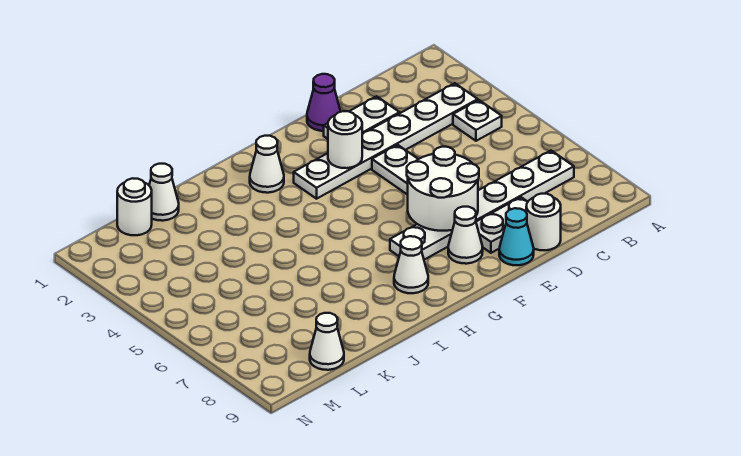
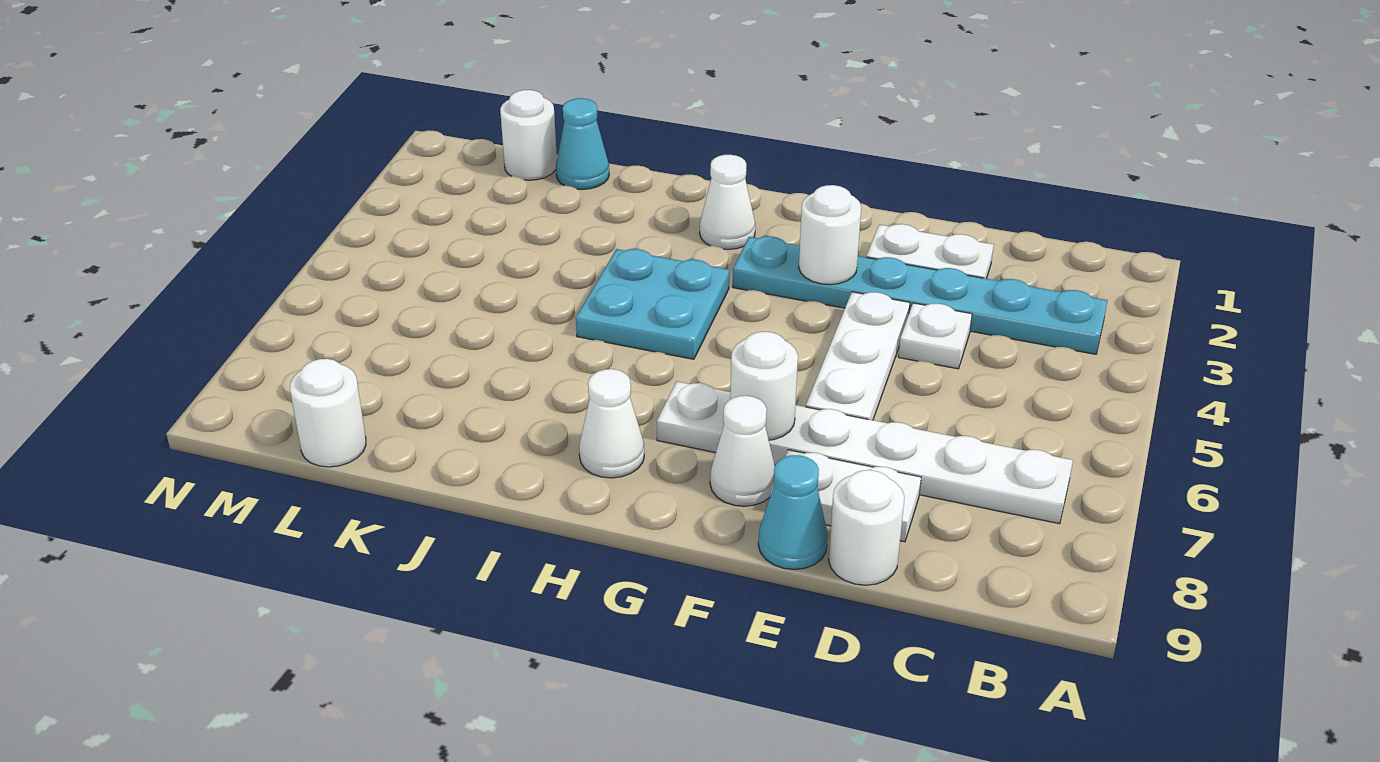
white 1x6 plate [294,83,478,199] -> cyan 1x6 plate [733,236,1108,354]
white 1x1 plate [453,100,502,141] -> white 1x1 plate moved to [899,303,972,369]
purple 1x1 cone [307,74,341,131] -> none
white 2x2 round brick [407,147,479,231] -> white 1x1 round brick [730,332,798,440]
none -> cyan 2x2 plate [576,249,729,359]
white 1x1 cone [149,164,179,221] -> cyan 1x1 cone [556,98,609,189]
white 1x1 cone [310,313,344,370] -> white 1x1 round brick [290,359,366,467]

